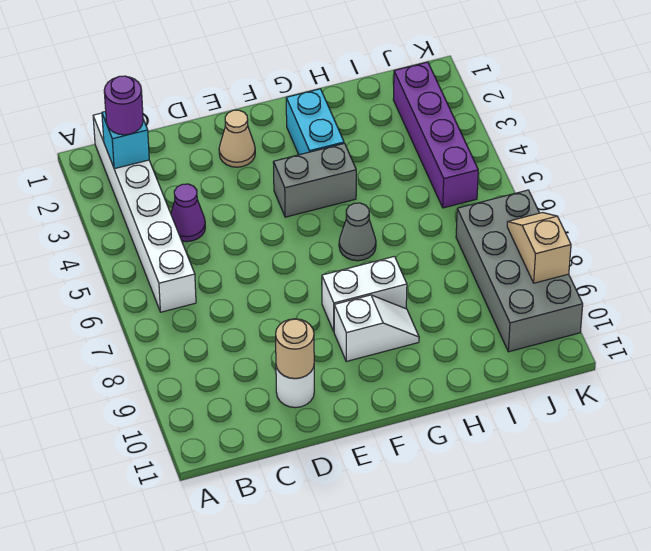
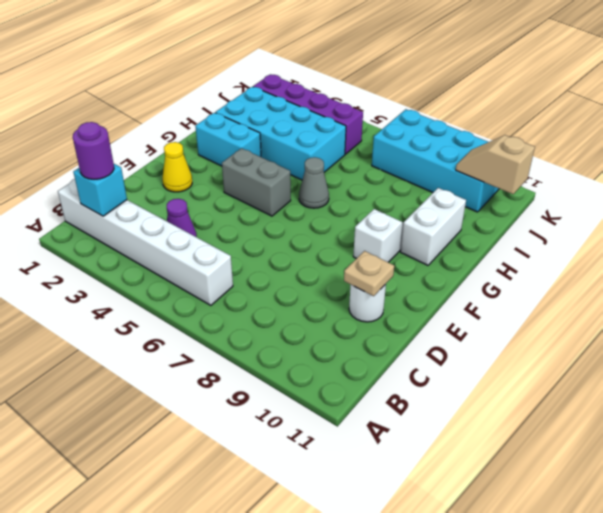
tan 1x1 round brick [276,319,314,379] -> tan 1x1 plate [344,251,394,296]
tan 1x1 cone [219,110,255,167] -> yellow 1x1 cone [163,142,192,192]
grey 1x2 brick [273,143,356,217] -> grey 1x2 brick turned to [222,148,291,216]
white 1x2 brick [322,256,407,331] -> white 1x2 brick moved to [400,188,466,265]
none -> cyan 2x4 brick [216,87,346,180]
grey 2x4 brick [456,190,583,352] -> cyan 2x4 brick [372,109,499,212]
tan 1x2 slope [507,213,571,283] -> tan 1x2 slope moved to [456,135,535,194]

